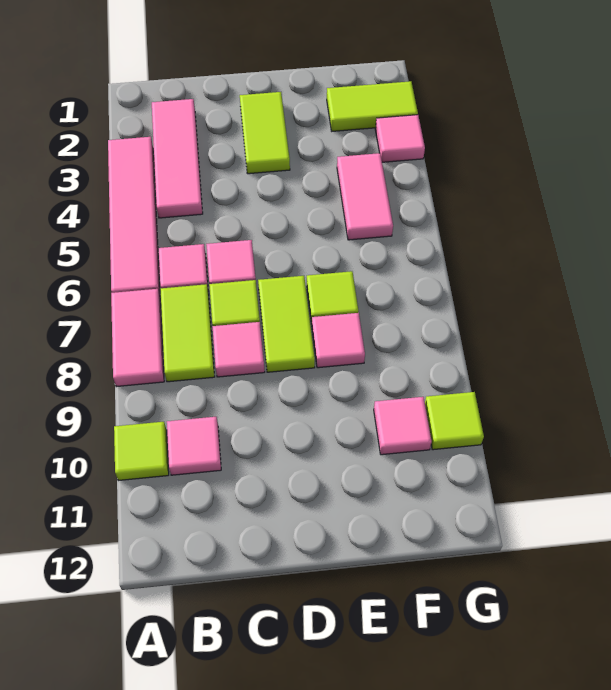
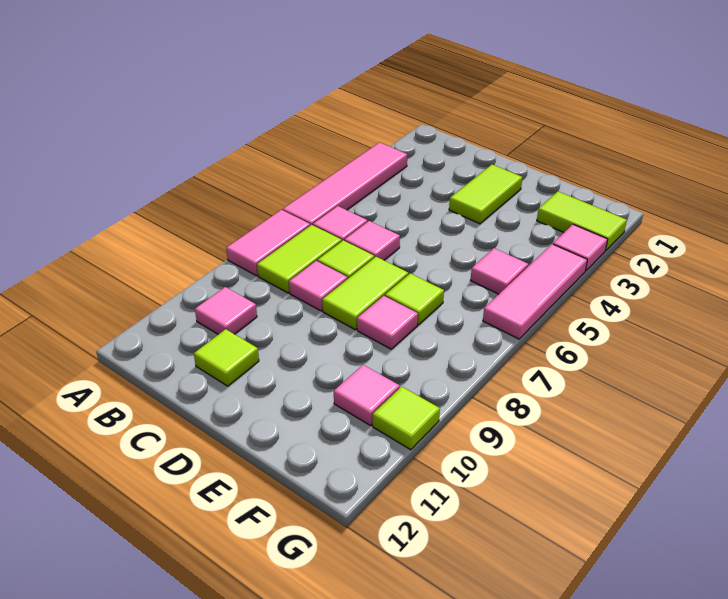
lime 1x1 tile [114,422,169,481] -> lime 1x1 tile moved to [194,329,259,386]
pink 1x3 tile [152,99,203,218] -> pink 1x3 tile moved to [483,244,587,339]
pink 1x2 tile [337,153,393,240] -> pink 1x1 tile [470,248,528,294]

